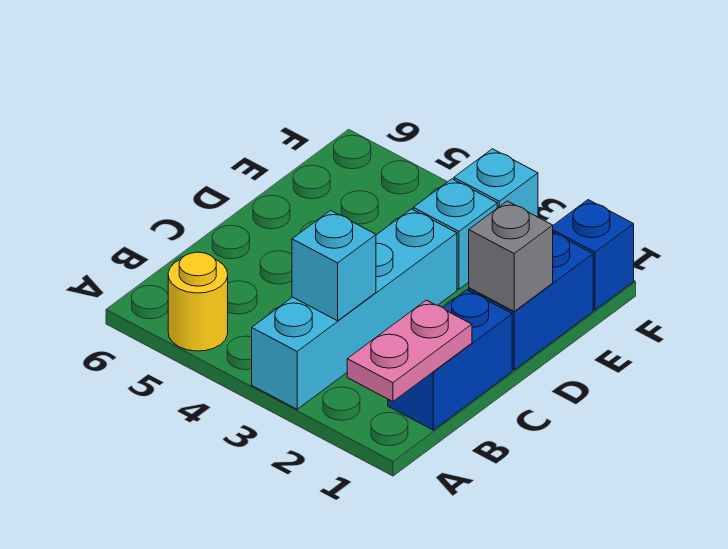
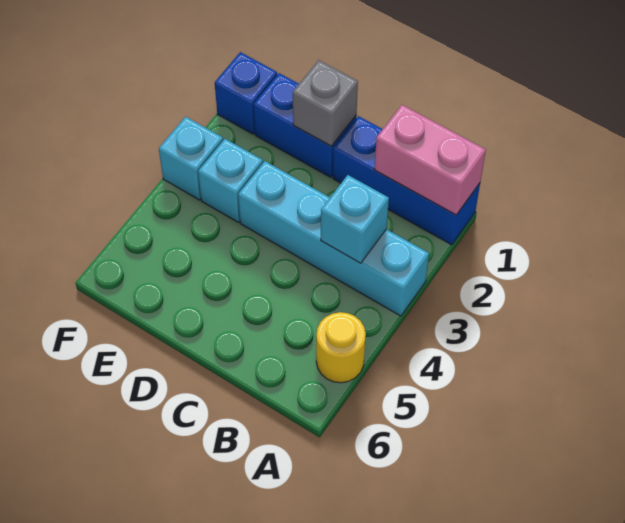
pink 1x2 plate [347,300,472,402] -> pink 1x2 brick [374,105,486,215]
blue 1x2 brick [388,290,512,430] -> blue 1x3 brick [333,116,480,245]

